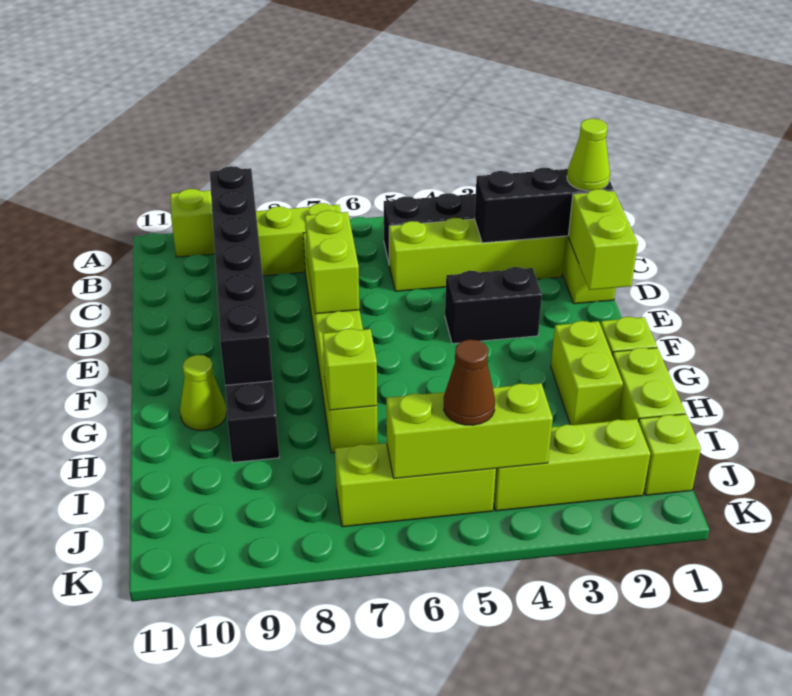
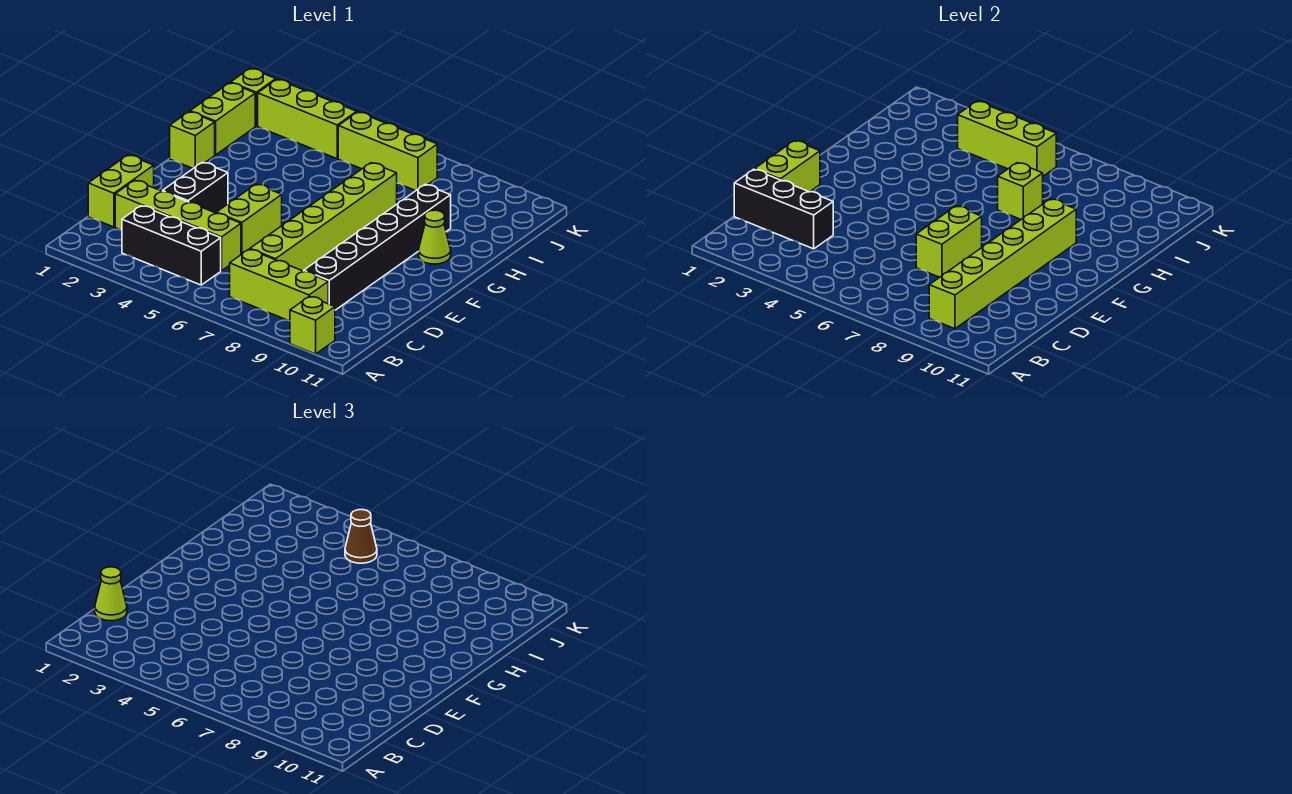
black 1x6 brick [210,166,273,385] -> lime 1x6 brick [929,199,1076,329]
black 1x2 brick [445,267,542,344] -> black 1x2 brick turned to [163,162,228,213]
lime 1x2 brick [551,321,623,425] -> lime 1x2 brick moved to [216,184,282,254]

